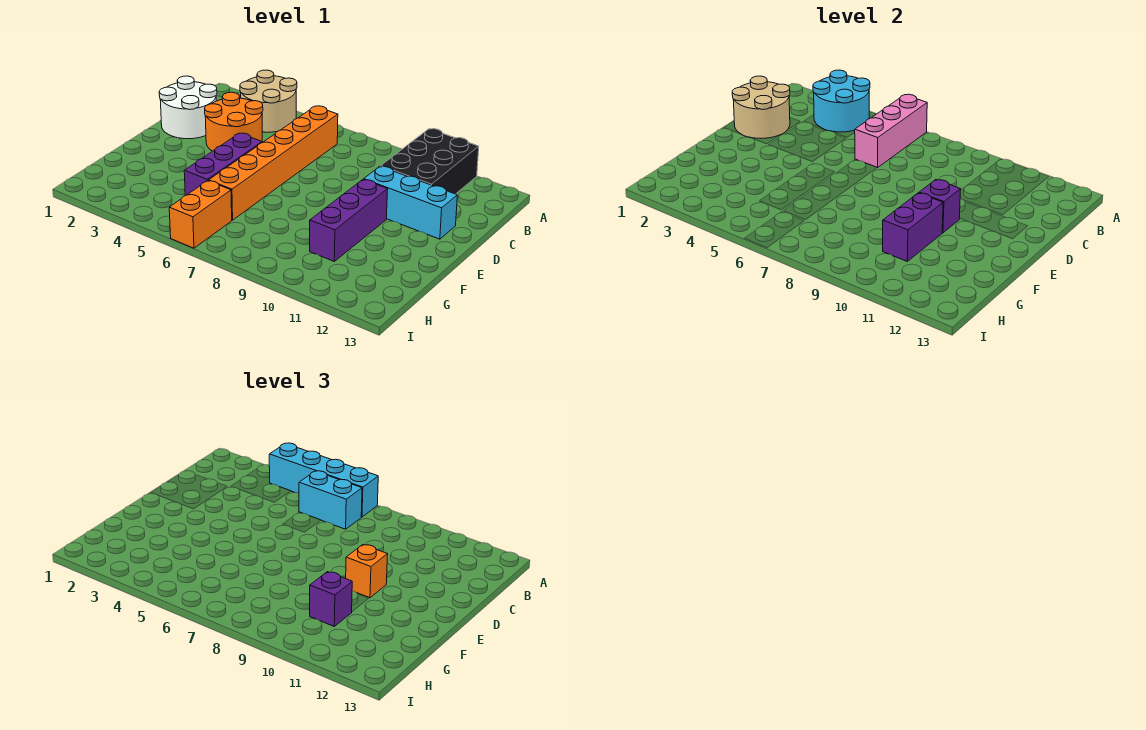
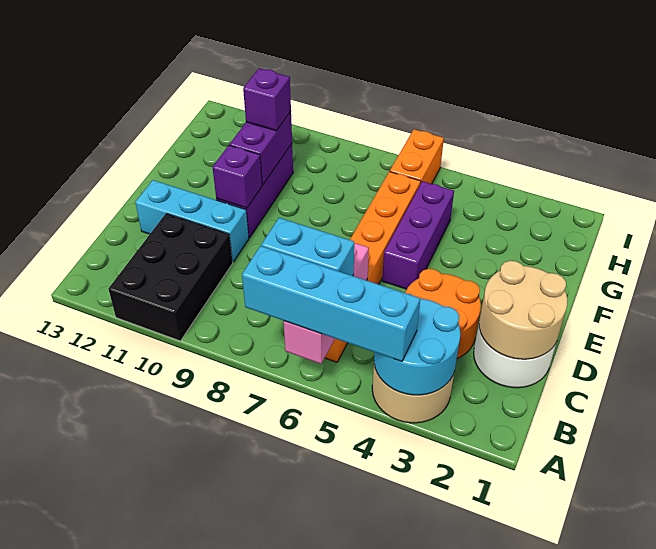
orange 1x1 brick [346,545,388,598] -> none

